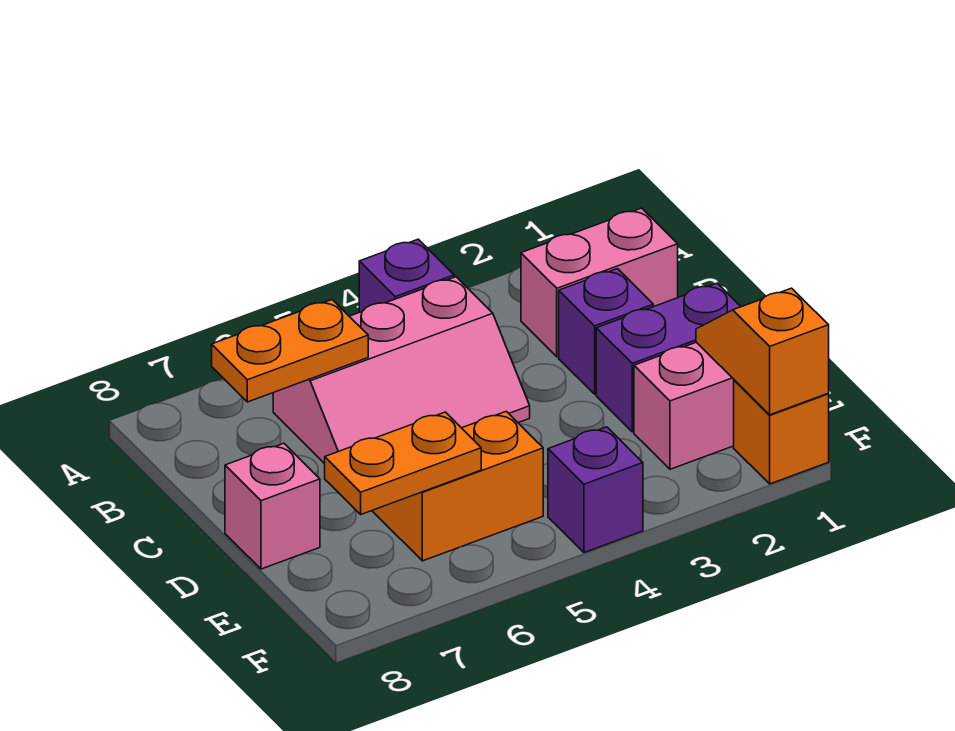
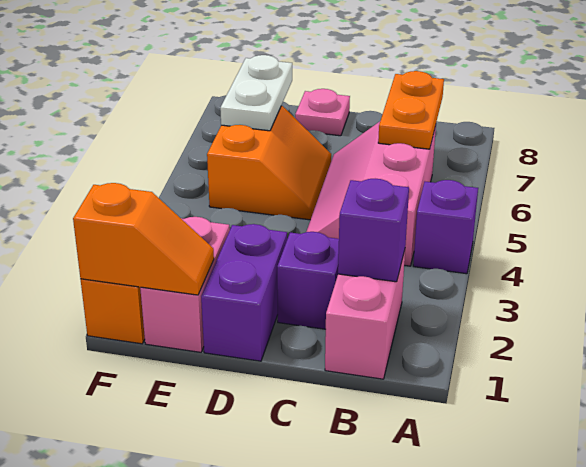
pink 1x1 brick [225,443,320,569] -> pink 1x1 plate [295,89,350,136]
orange 1x2 plate [325,412,481,514] -> white 1x2 plate [220,55,292,131]
purple 1x1 brick [548,427,643,553] -> purple 1x1 brick moved to [338,179,409,282]

